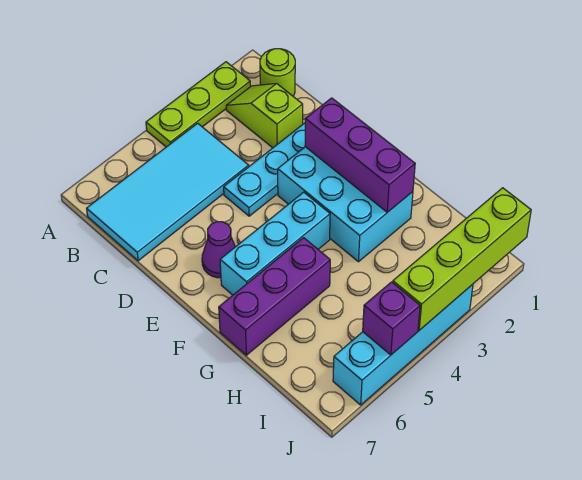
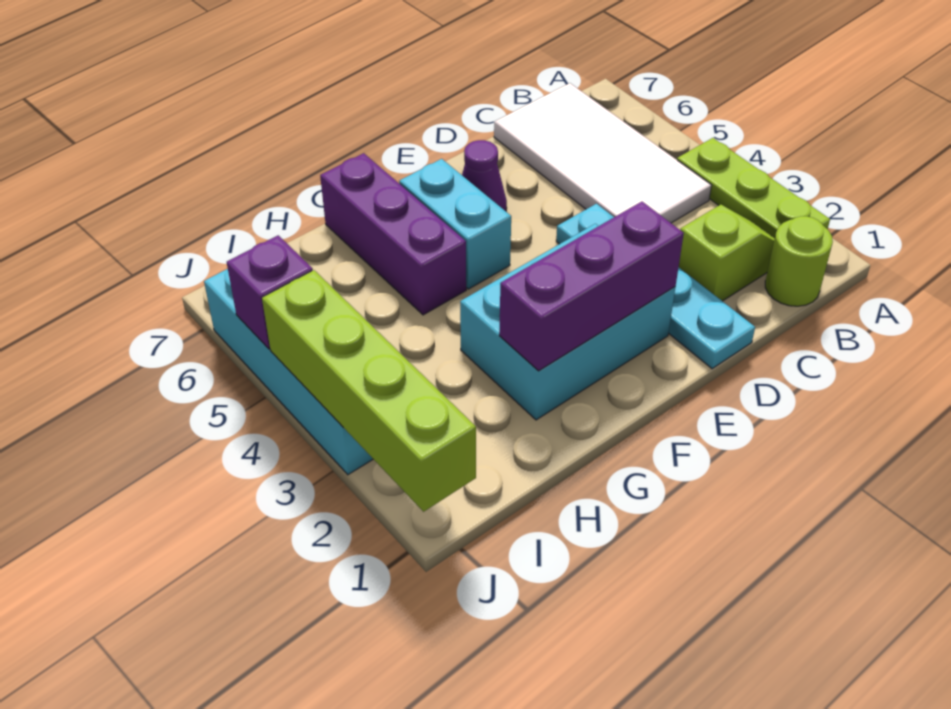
cyan 2x4 tile [87,123,249,261] -> white 2x4 tile [494,83,711,223]
cyan 1x3 brick [220,192,330,295] -> cyan 1x2 brick [399,159,511,289]

